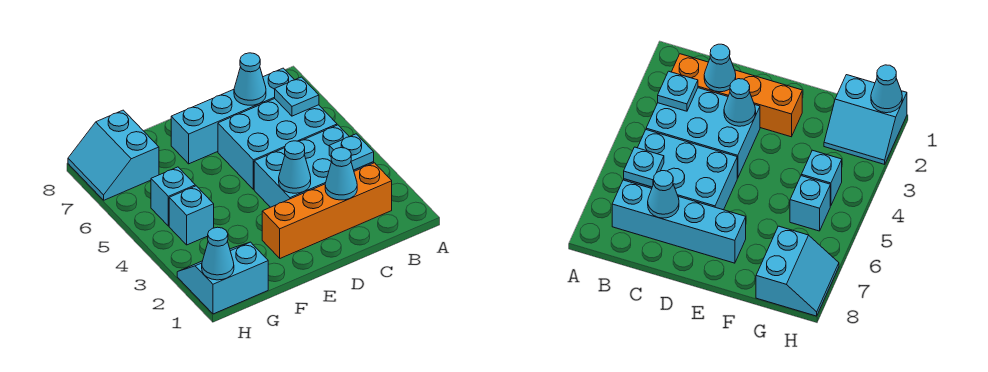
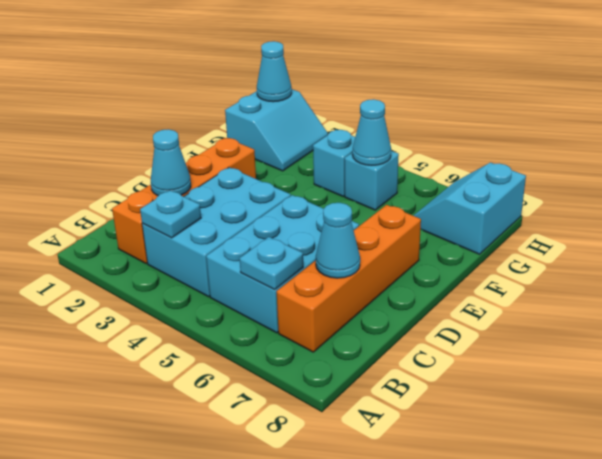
cyan 1x4 brick [171,68,294,164] -> orange 1x4 brick [277,205,421,352]
cyan 1x1 cone [279,141,311,193] -> cyan 1x1 cone moved to [352,99,391,165]
cyan 2x2 slope [68,110,159,200] -> cyan 2x2 slope turned to [413,163,526,254]

